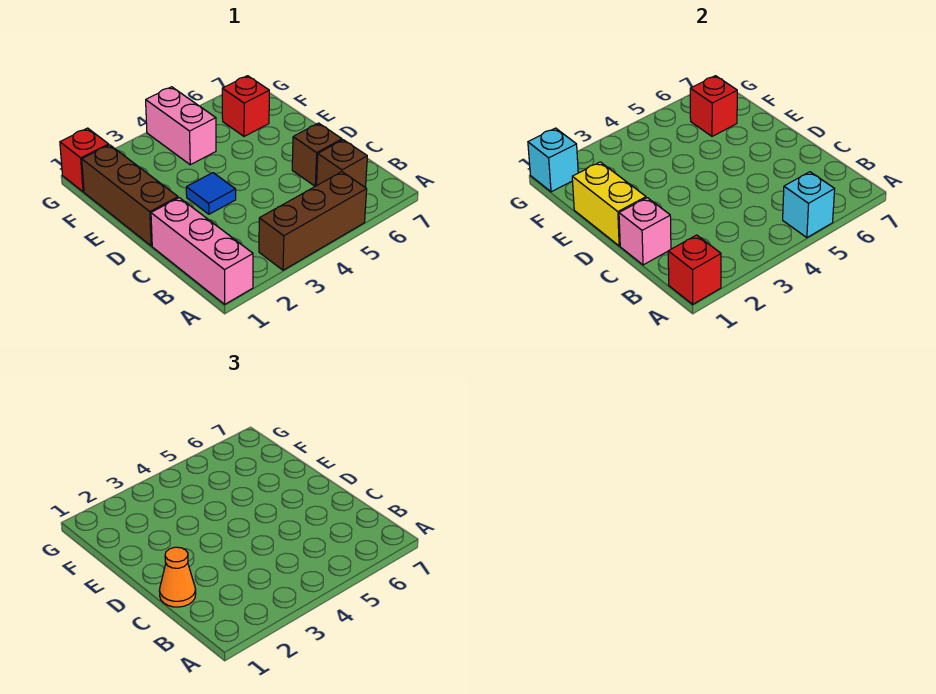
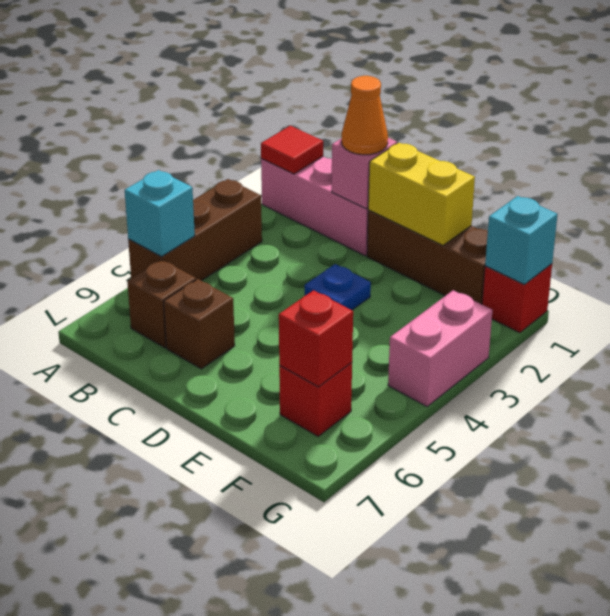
red 1x1 brick [668,235,721,304] -> red 1x1 tile [261,126,323,174]
blue 1x1 tile [186,173,236,214] -> blue 1x1 plate [305,264,371,310]
pink 1x2 brick [146,87,216,165] -> pink 1x2 brick turned to [388,290,492,406]

